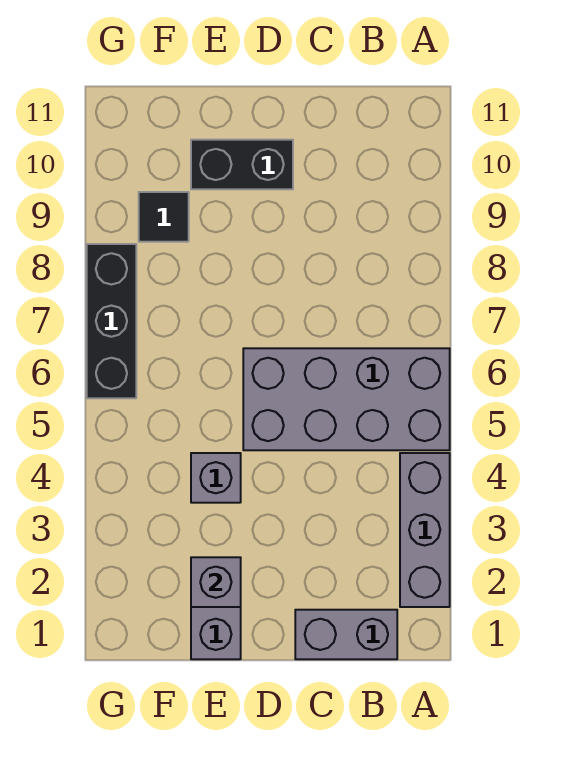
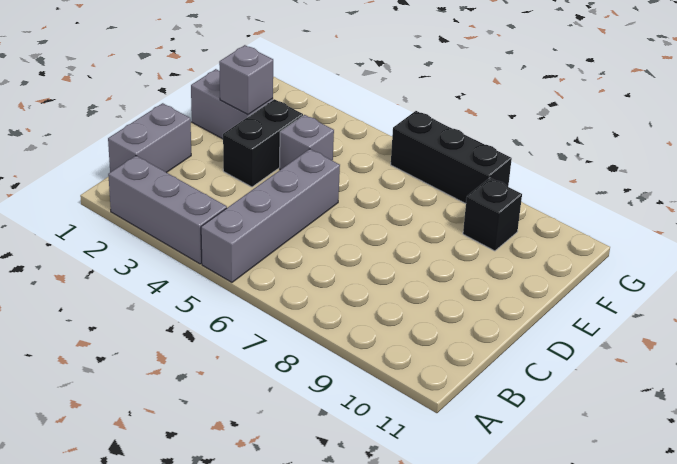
grey 2x4 brick [243,348,450,450] -> grey 1x4 brick [201,149,340,282]
black 1x2 brick [191,140,293,189] -> black 1x2 brick moved to [223,99,303,187]
black 1x1 tile [139,192,189,242] -> black 1x1 brick [463,178,522,251]

